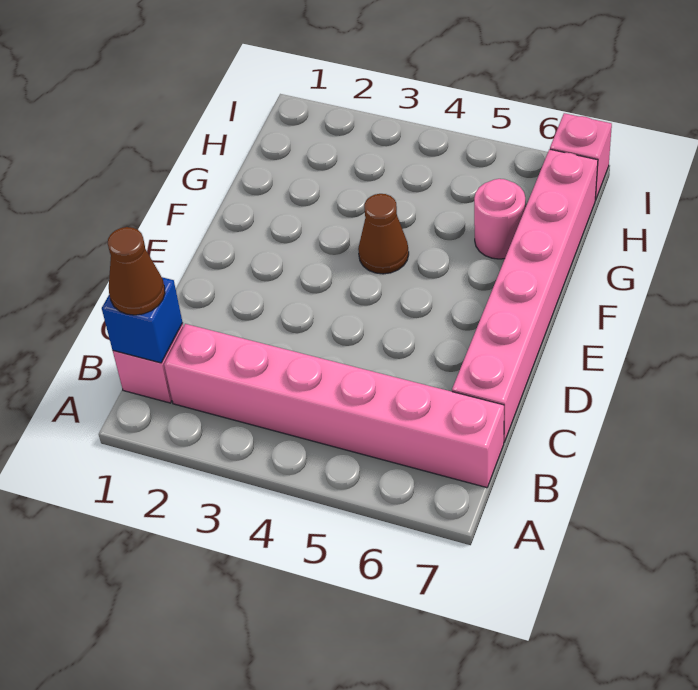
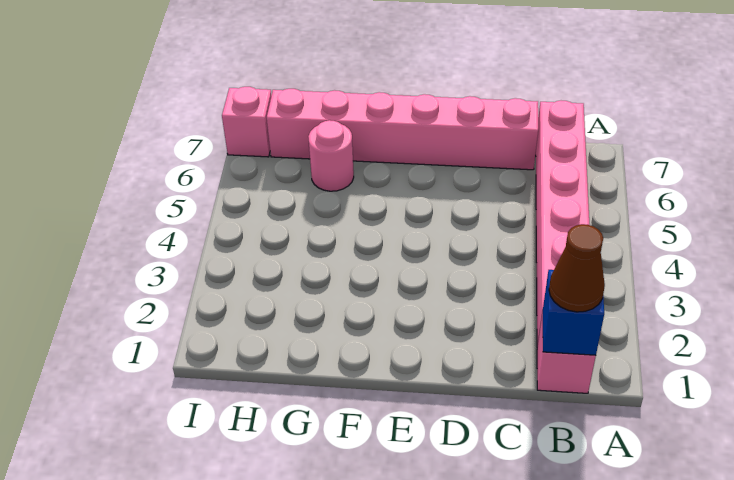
brown 1x1 cone [358,194,409,274] -> none

